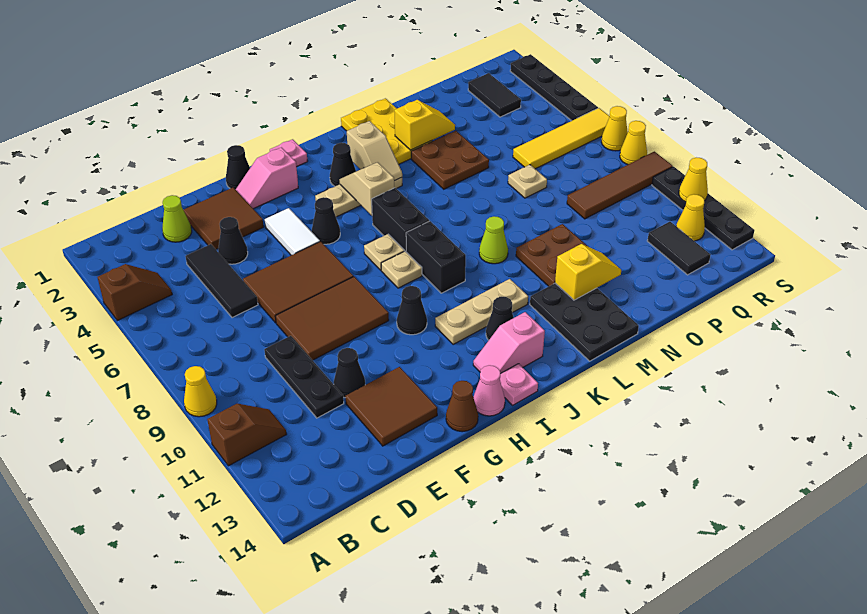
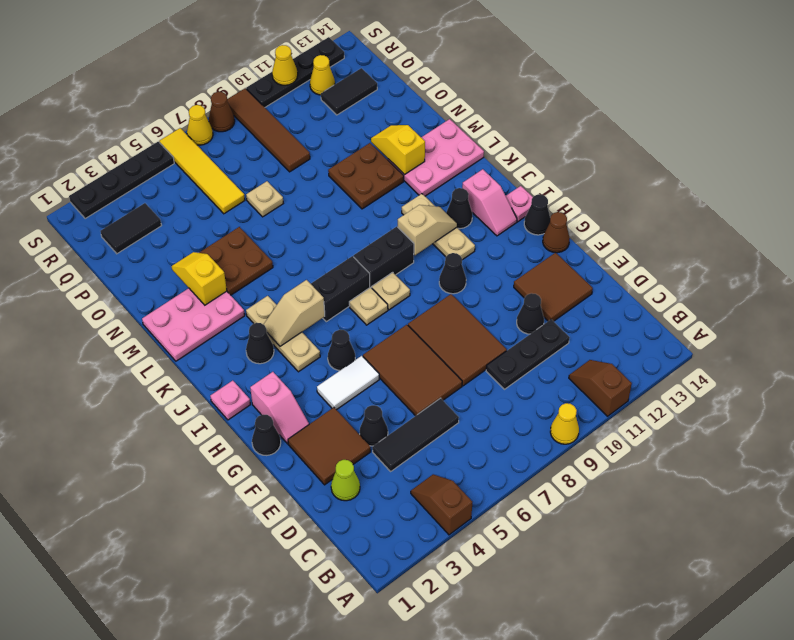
pink 1x1 cone [473,365,505,416] -> black 1x1 cone [524,194,550,235]
tan 1x2 slope [347,121,402,181] -> tan 1x2 slope moved to [398,205,457,255]
yellow 2x3 plate [341,98,432,164] -> pink 2x3 plate [142,288,245,361]
lime 1x1 cone [479,216,508,264] -> none
black 2x3 plate [530,283,639,361] -> pink 2x3 plate [388,119,484,196]
yellow 1x1 cone [620,121,647,164] -> brown 1x1 cone [209,92,235,132]

